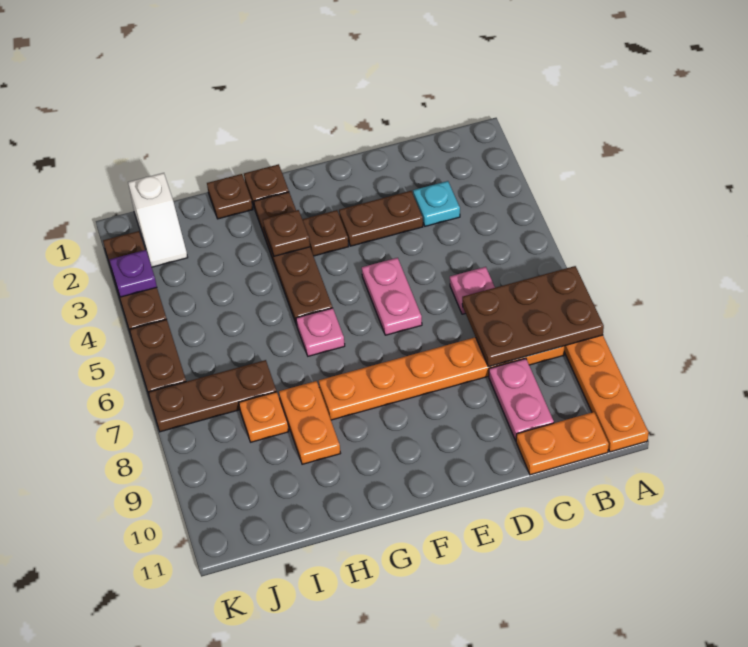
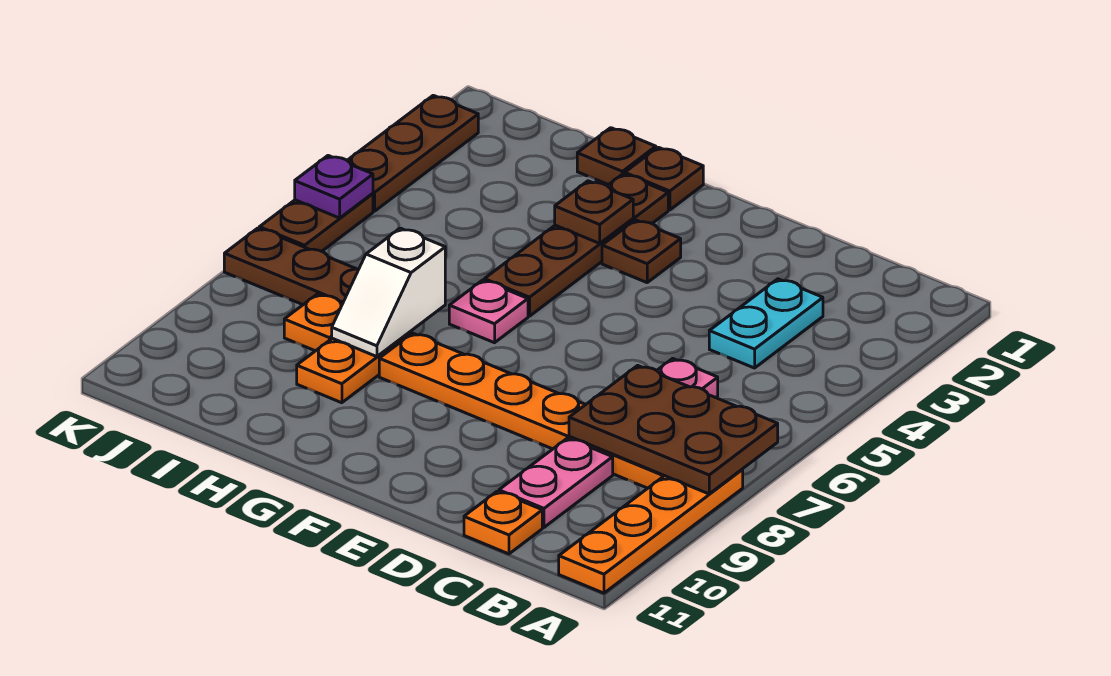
orange 1x2 plate [516,412,609,475] -> orange 1x1 plate [464,491,542,554]
cyan 1x1 plate [413,181,460,226] -> cyan 1x2 plate [709,279,823,368]
brown 1x2 plate [339,191,423,246] -> none
pink 1x2 plate [362,258,422,335] -> none
white 1x2 slope [128,173,188,267] -> white 1x2 slope moved to [332,228,445,357]
purple 1x1 plate [110,250,157,297] -> purple 1x1 plate moved to [295,156,373,218]

